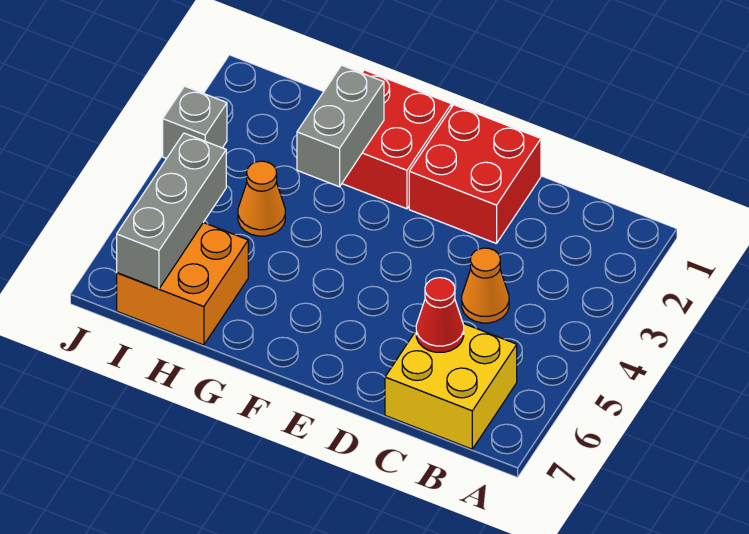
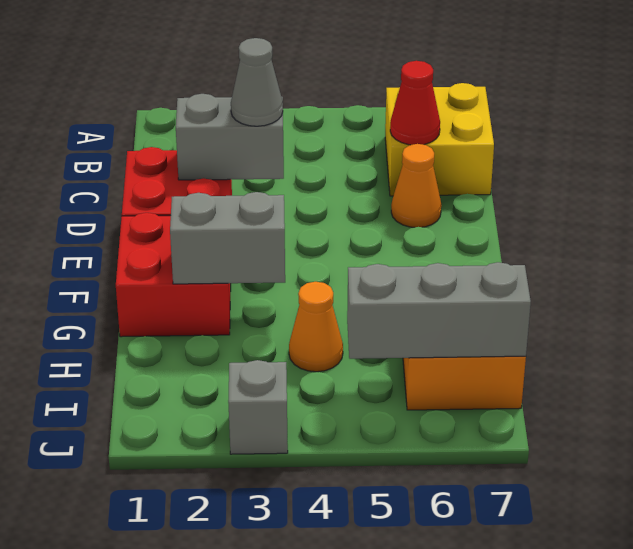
orange 1x1 cone [462,248,509,323] -> orange 1x1 cone moved to [391,144,441,227]
none -> grey 1x2 brick [176,94,284,180]
none -> grey 1x1 cone [231,38,283,126]

